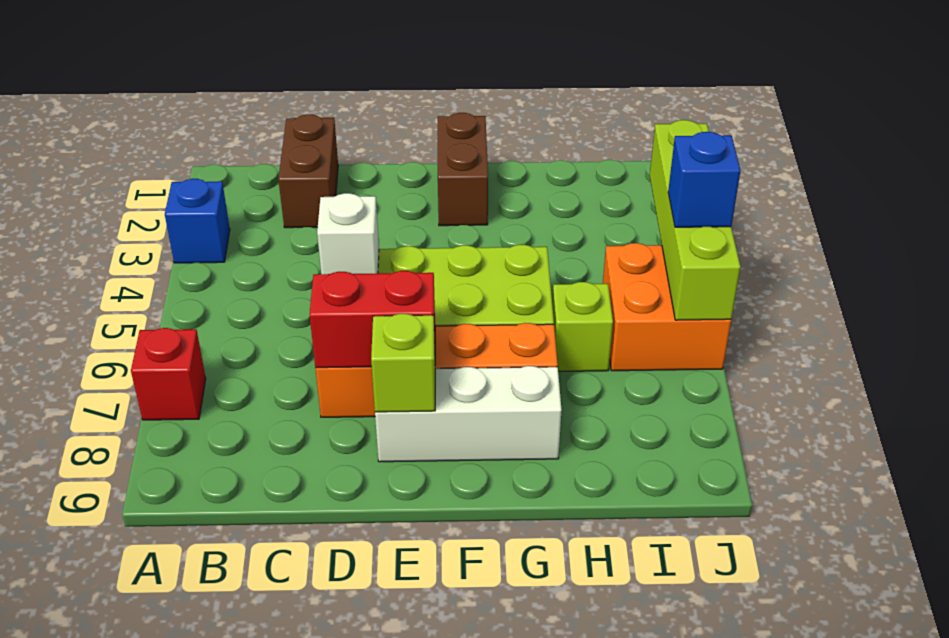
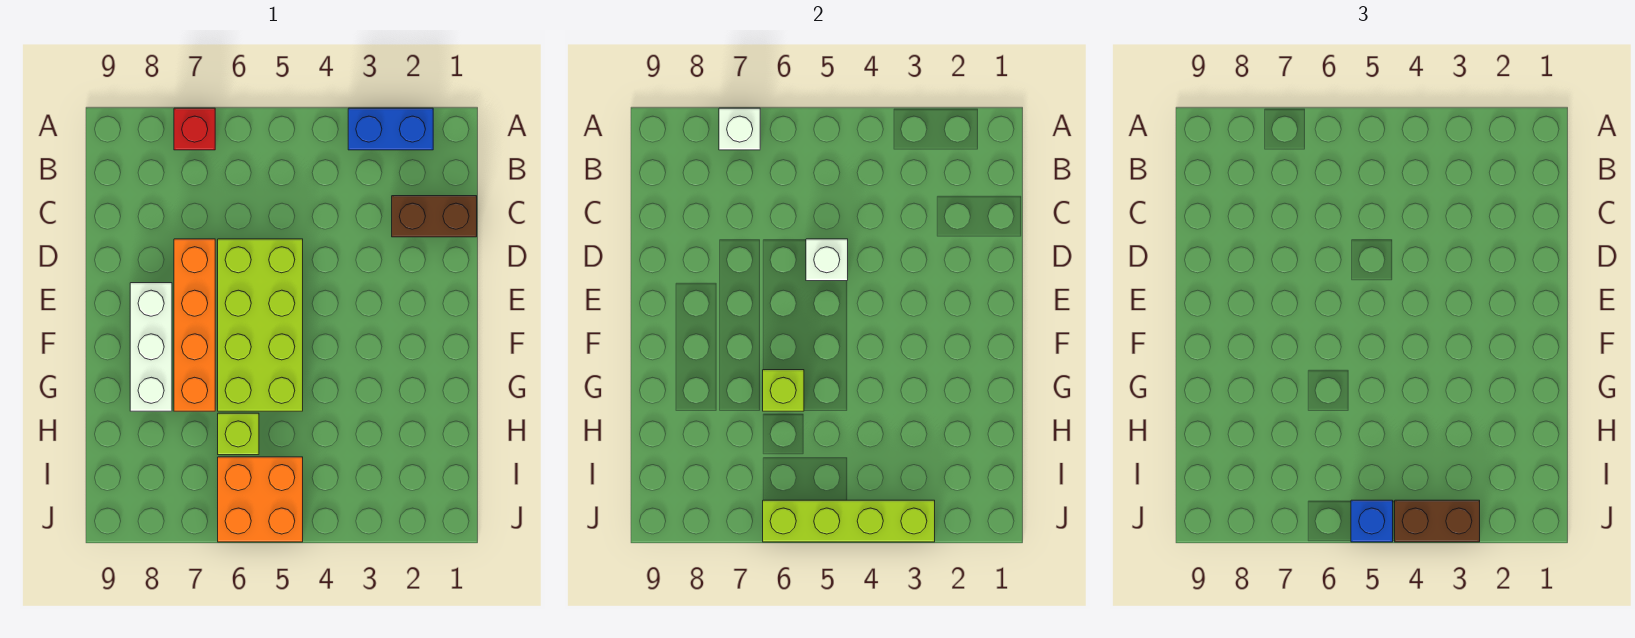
blue 1x1 brick [165,179,230,263] -> blue 1x2 brick [348,108,433,150]
none -> white 1x1 brick [719,108,760,150]
red 1x2 brick [310,271,435,368] -> none
lime 1x1 brick [371,314,435,412] -> lime 1x1 brick moved to [763,370,804,411]
brown 1x2 brick [438,113,488,226] -> brown 1x2 brick moved to [1395,500,1480,542]

